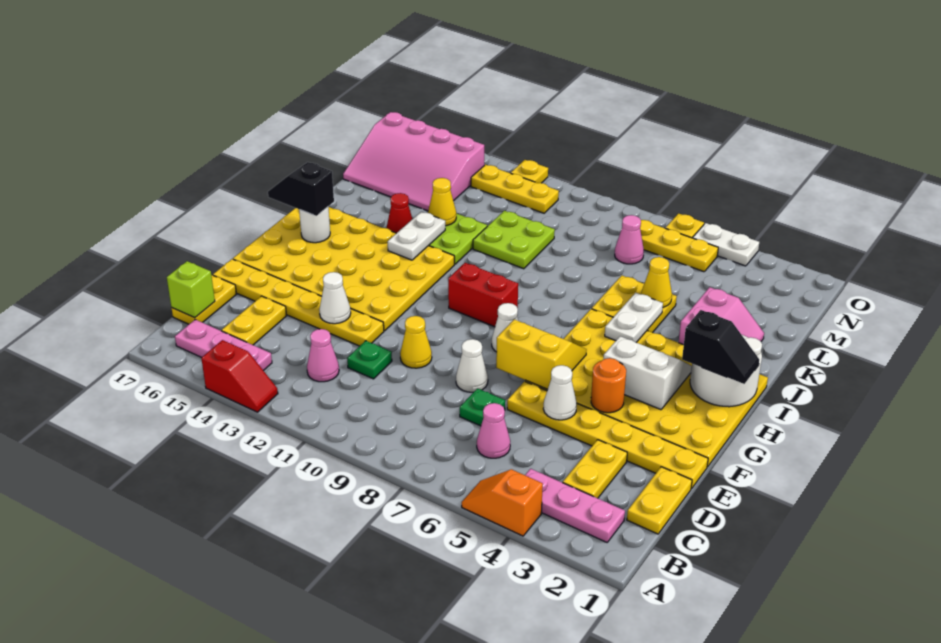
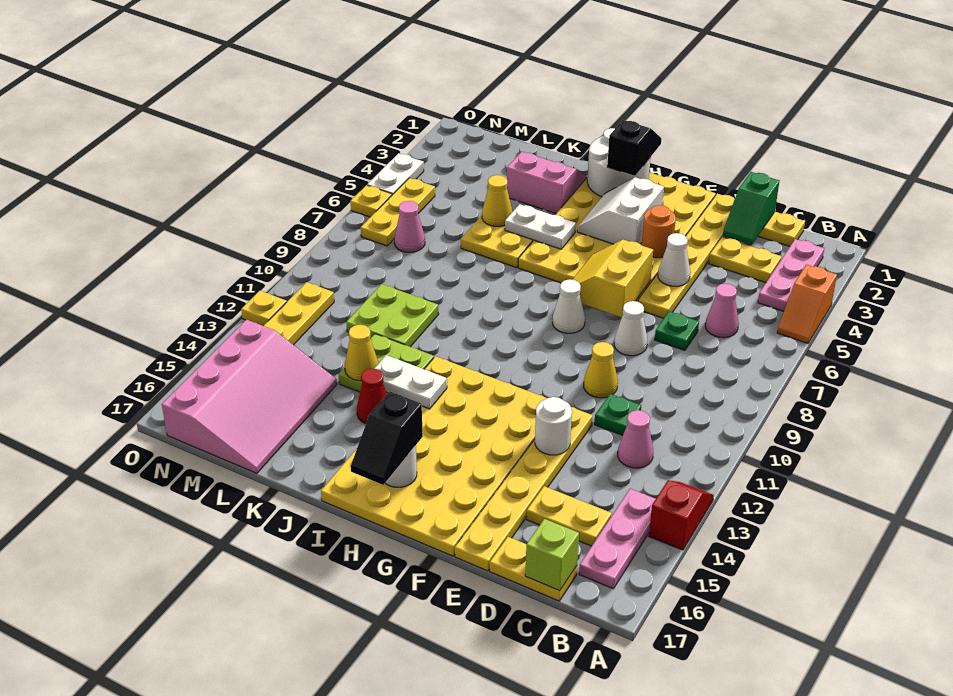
none -> green 1x2 slope [723,172,779,245]
white 1x1 cone [319,272,351,324] -> white 1x1 round brick [535,397,572,455]
red 1x2 brick [448,263,518,327] -> none

